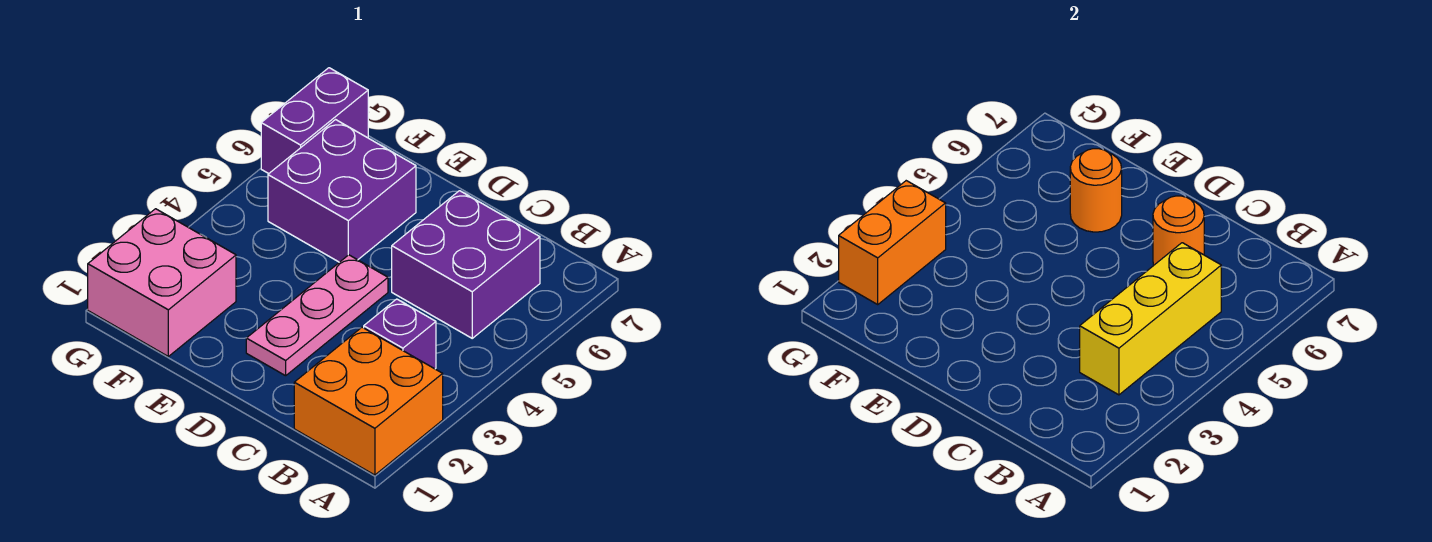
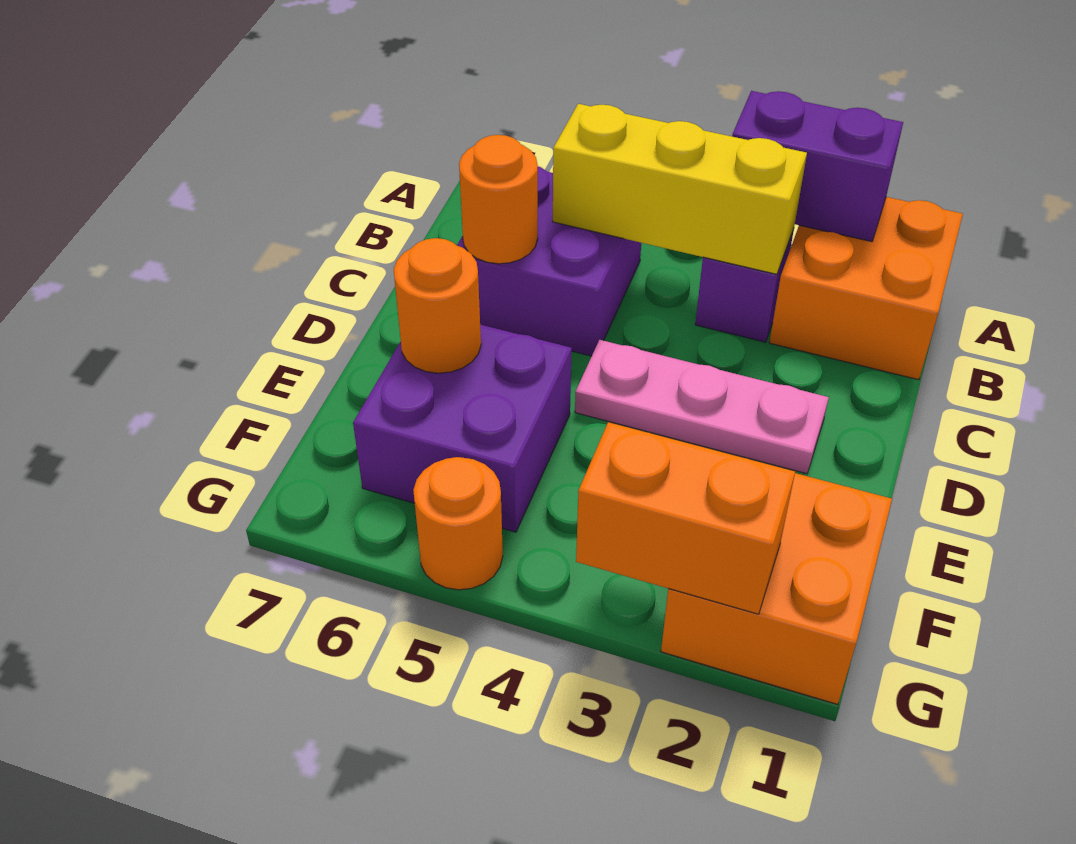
pink 2x2 brick [88,209,236,356] -> orange 2x2 brick [661,473,892,704]
none -> orange 1x1 round brick [413,457,503,590]
purple 1x2 brick [261,68,368,174] -> purple 1x2 brick moved to [732,91,903,242]

